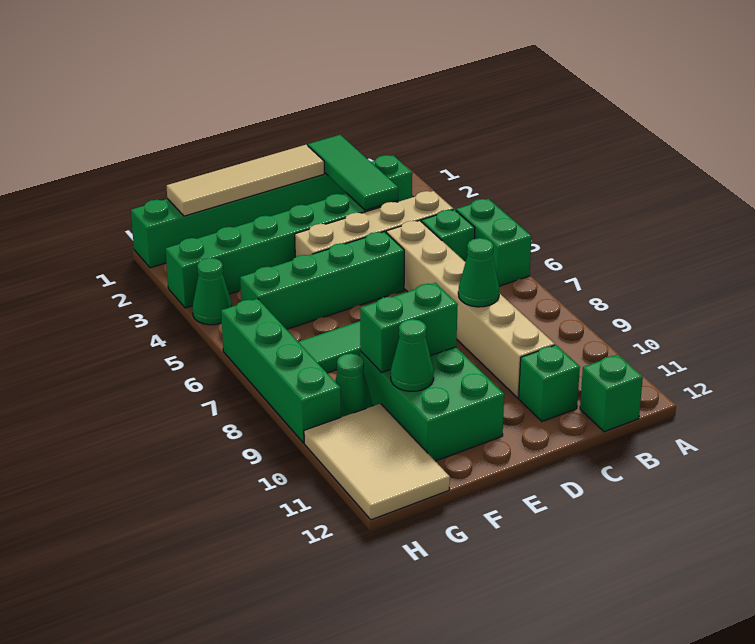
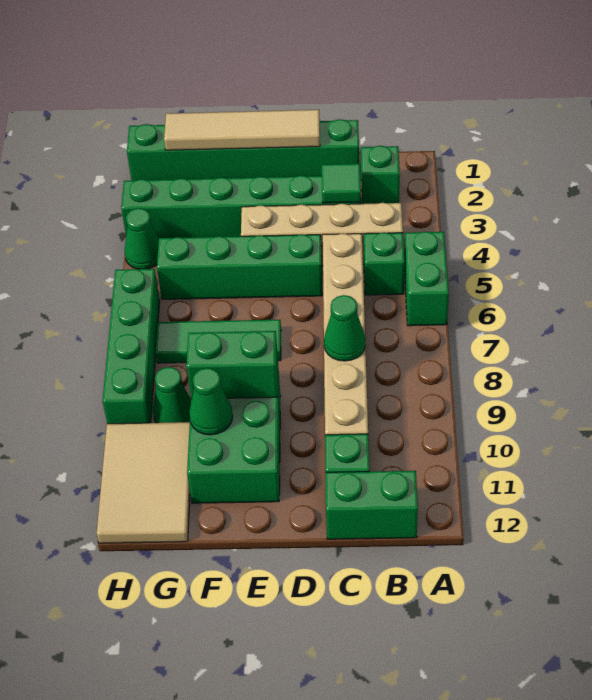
green 1x1 brick [580,355,643,432] -> green 1x2 brick [325,471,418,539]
green 1x3 tile [308,135,398,210] -> green 1x1 tile [322,164,361,203]

